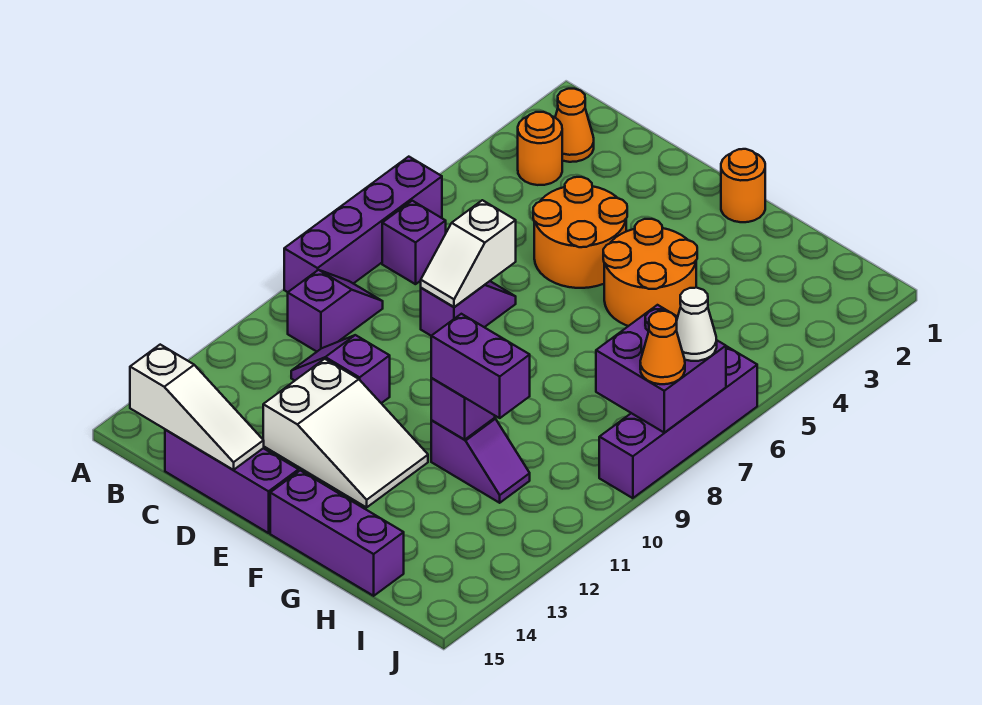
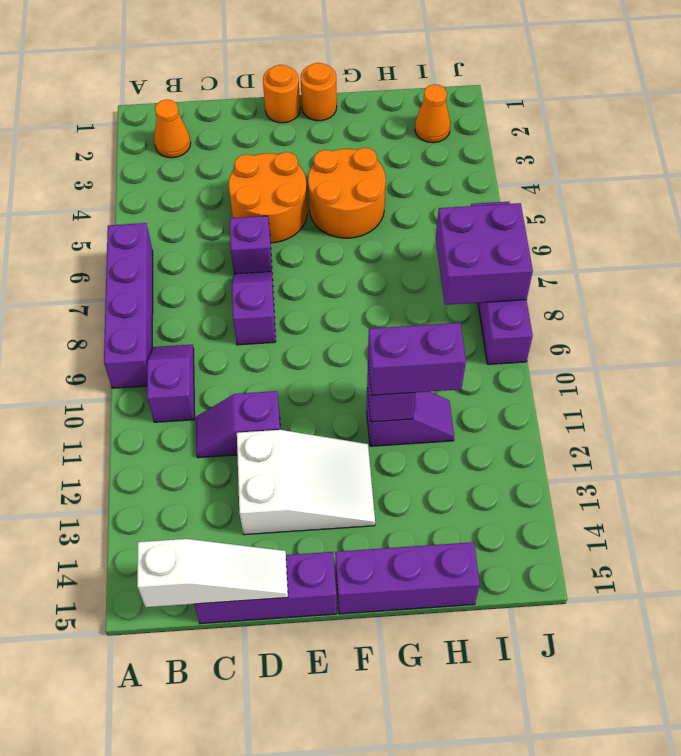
orange 1x1 round brick [518,112,562,185] -> orange 1x1 round brick moved to [263,65,300,123]
purple 1x1 brick [382,201,446,284] -> purple 1x1 brick moved to [230,216,272,274]
white 1x2 slope [421,200,516,307] -> none
white 1x1 cone [676,288,717,361] -> none
orange 1x1 cone [640,311,685,384] -> orange 1x1 cone moved to [415,84,450,143]

